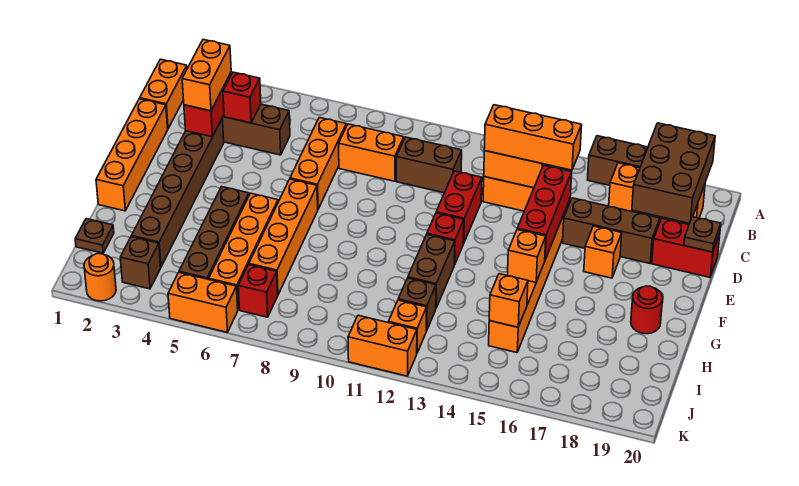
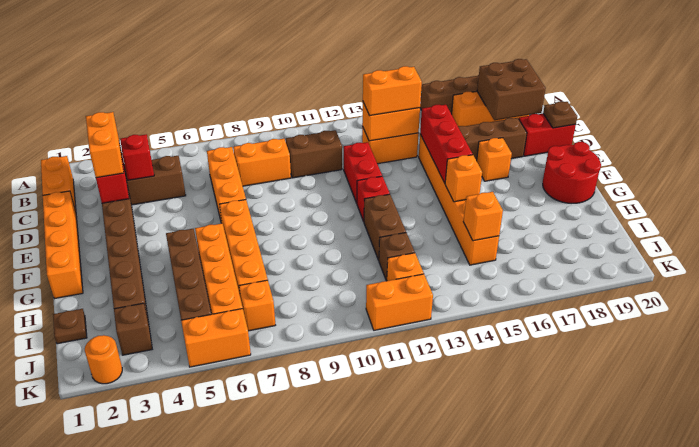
brown 2x3 brick [632,123,715,223] -> brown 2x2 brick [477,59,546,120]
orange 1x3 brick [484,105,582,170] -> orange 1x2 brick [363,66,422,116]
red 1x1 round brick [631,286,663,334] -> red 2x2 round brick [543,142,601,204]
red 1x1 brick [238,265,278,317] -> orange 1x1 brick [239,280,275,331]

